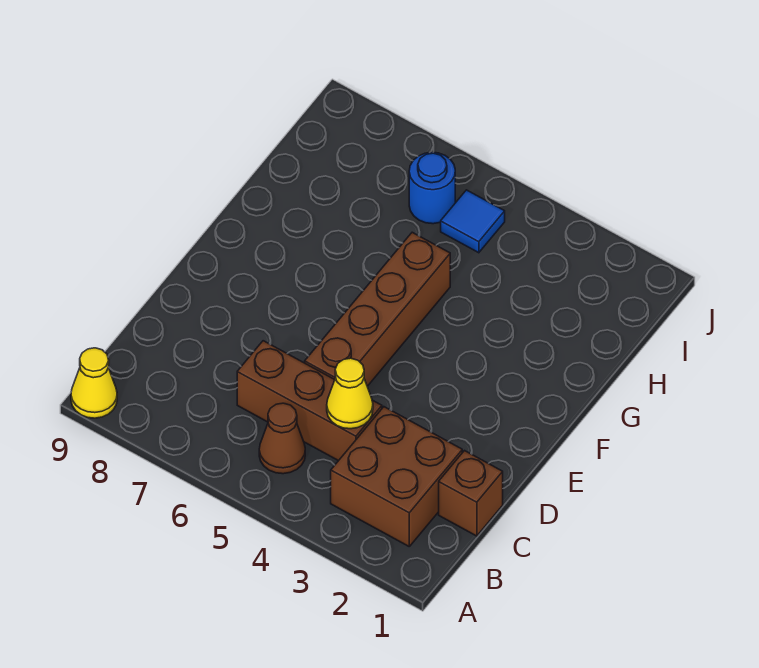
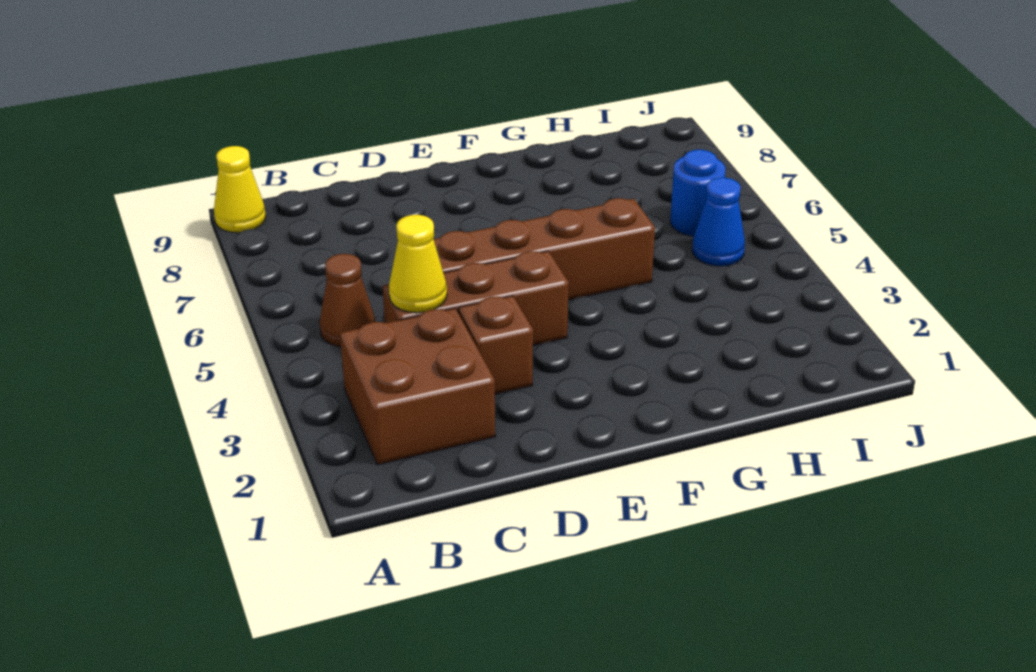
brown 1x1 brick [439,451,503,536] -> brown 1x1 brick moved to [458,296,533,394]
brown 1x3 brick [237,341,382,461] -> brown 1x3 brick turned to [383,251,569,345]
blue 1x1 tile [441,190,505,253] -> blue 1x1 cone [692,178,745,266]

